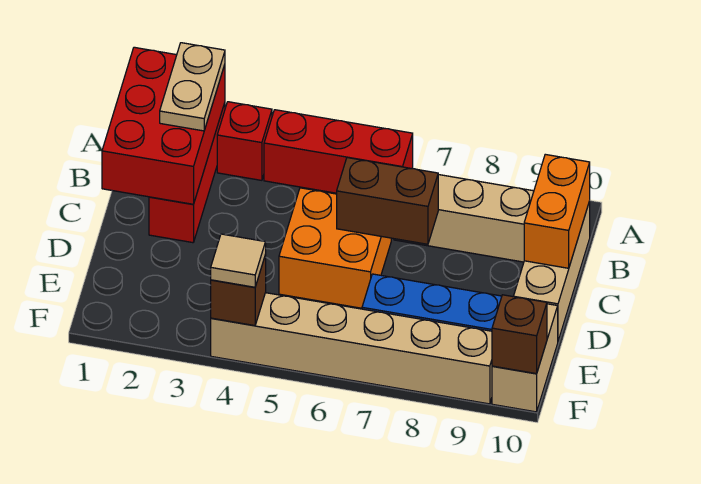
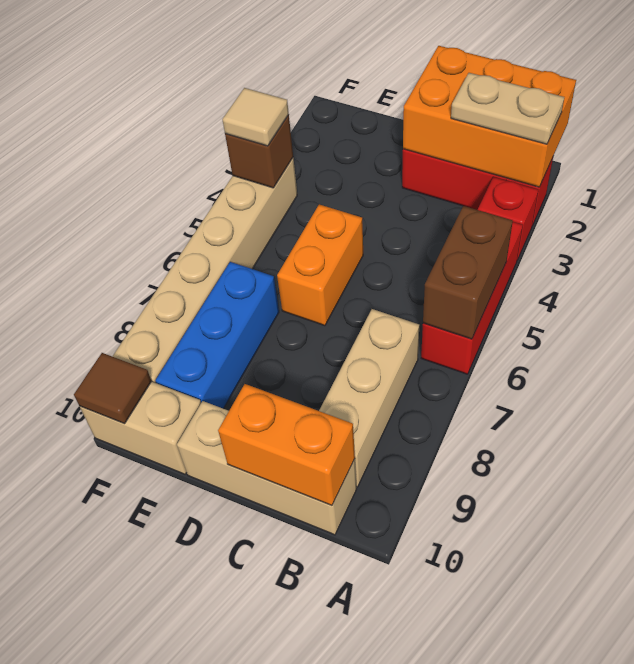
red 2x3 brick [102,47,225,204] -> orange 2x3 brick [403,46,576,187]
orange 2x2 brick [279,188,391,308] -> orange 1x2 brick [277,204,363,326]
brown 1x2 brick [337,158,438,244] -> brown 1x2 brick moved to [423,206,513,339]
brown 1x1 brick [492,295,547,374] -> brown 1x1 tile [74,353,152,424]

